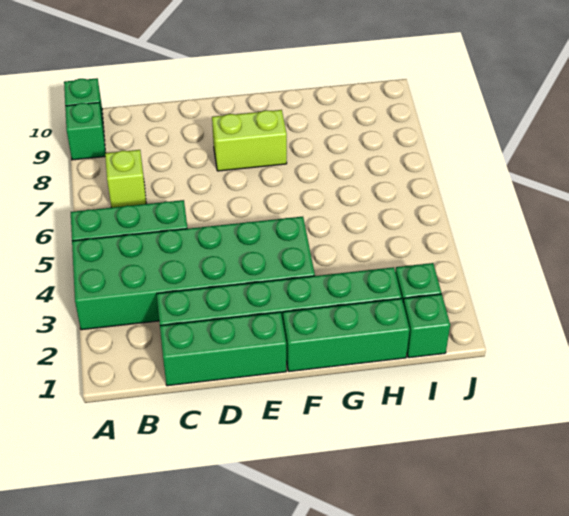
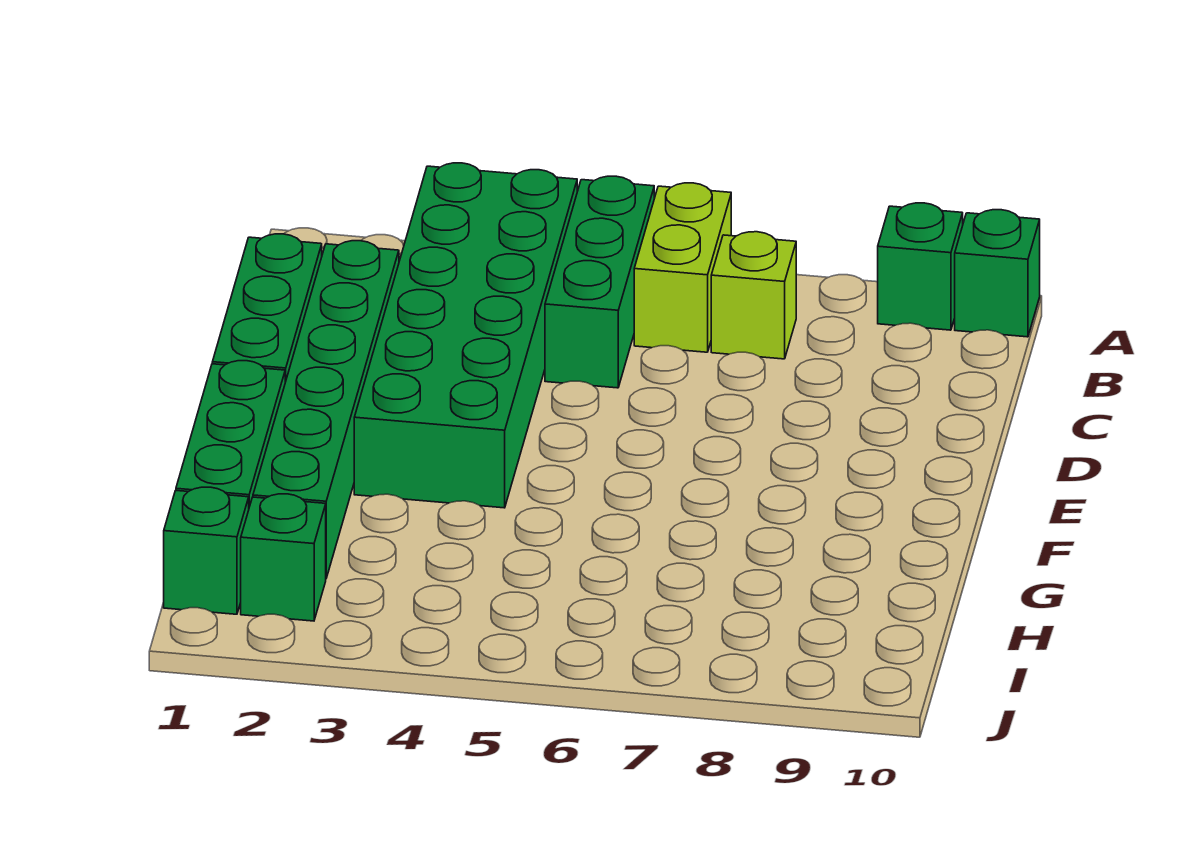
lime 1x2 brick [212,110,287,171] -> lime 1x2 brick moved to [634,183,731,352]

